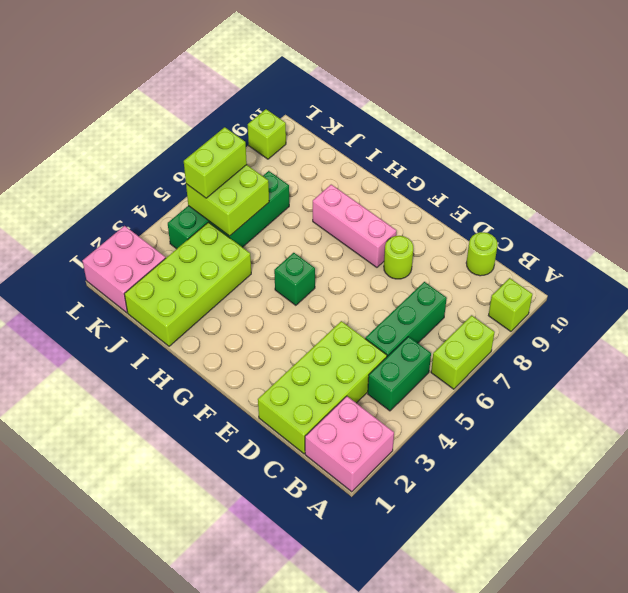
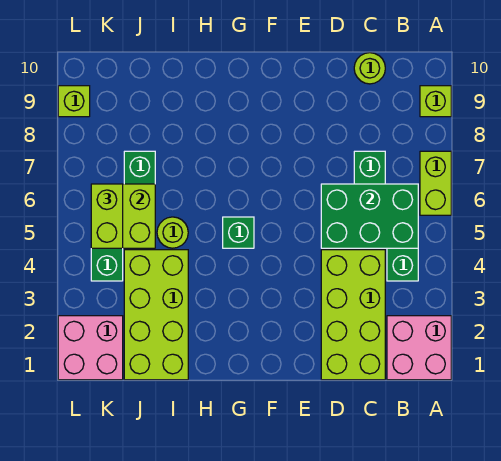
none -> green 2x3 brick [321,184,418,248]
lime 1x1 round brick [384,236,413,279] -> lime 1x1 round brick moved to [157,217,188,248]
pink 1x3 brick [313,185,396,267] -> none

